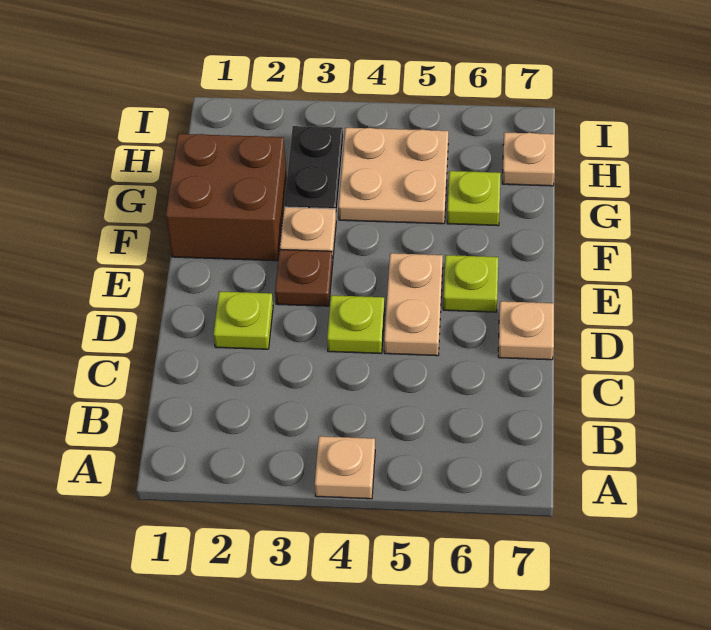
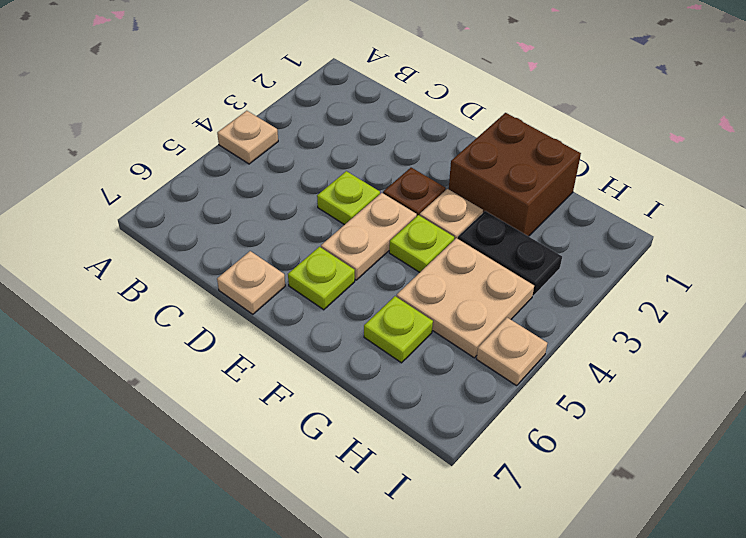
lime 1x1 plate [213,291,273,349] -> lime 1x1 plate moved to [389,215,454,272]
tan 1x2 plate [384,253,443,356] -> tan 1x2 plate turned to [321,193,417,280]
tan 1x1 plate [503,132,555,186] -> tan 1x1 plate moved to [476,318,547,386]

